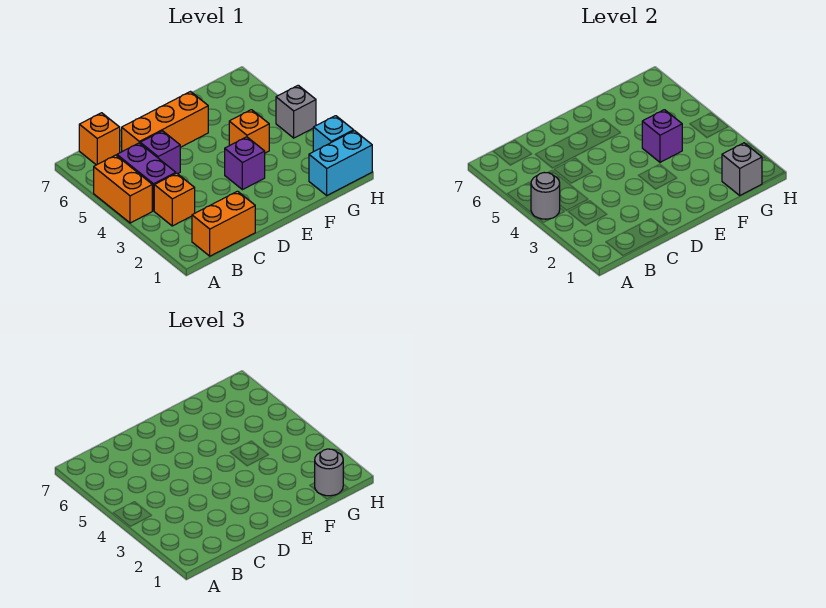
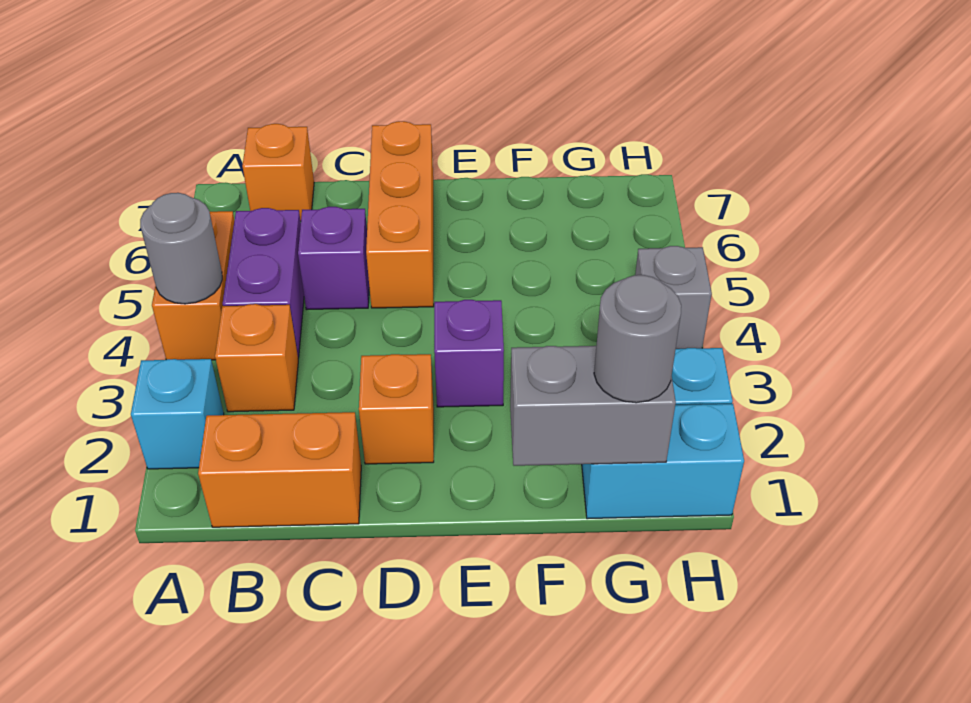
none -> cyan 1x1 brick [131,359,224,469]
orange 1x3 brick [122,92,208,152] -> orange 1x3 brick turned to [366,121,434,308]
orange 1x1 brick [229,110,269,153] -> orange 1x1 brick moved to [359,354,434,464]
purple 1x1 brick [642,110,682,162] -> none
grey 1x1 brick [722,143,762,195] -> grey 1x2 brick [510,346,676,466]

